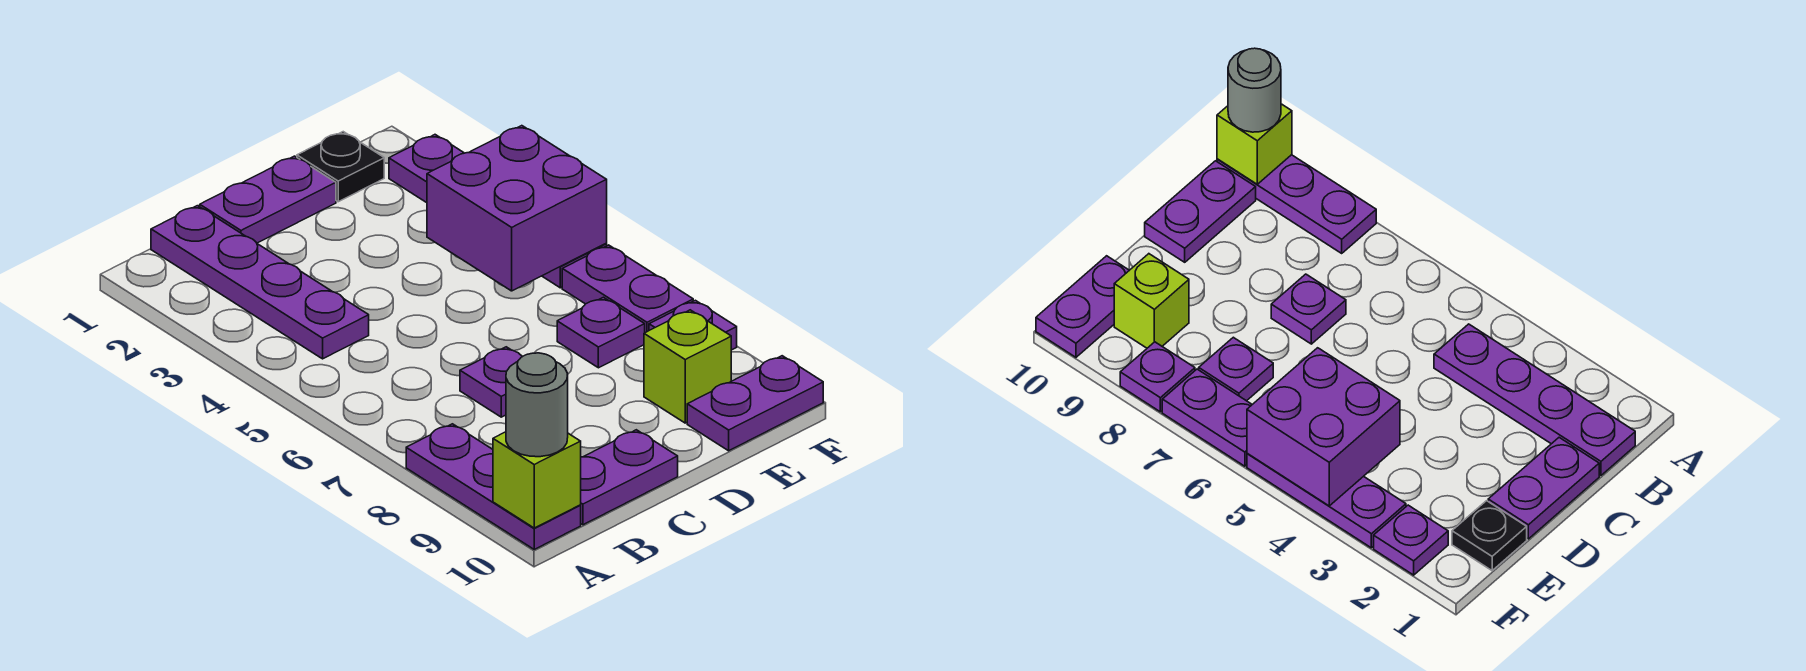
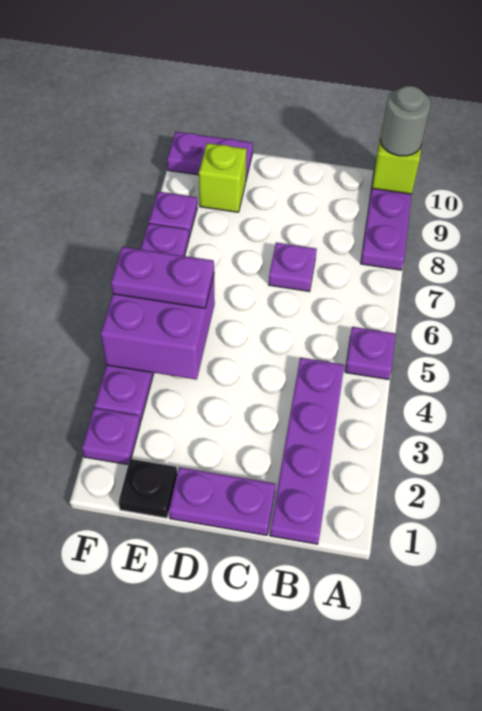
purple 1x2 plate [580,430,678,525] -> purple 1x2 plate moved to [111,247,214,308]
purple 1x1 plate [557,297,645,368] -> purple 1x1 plate moved to [345,327,396,379]

